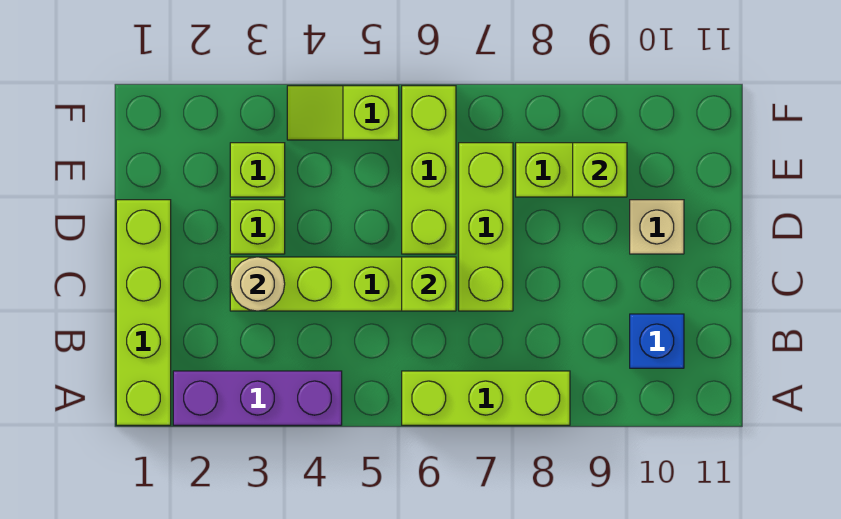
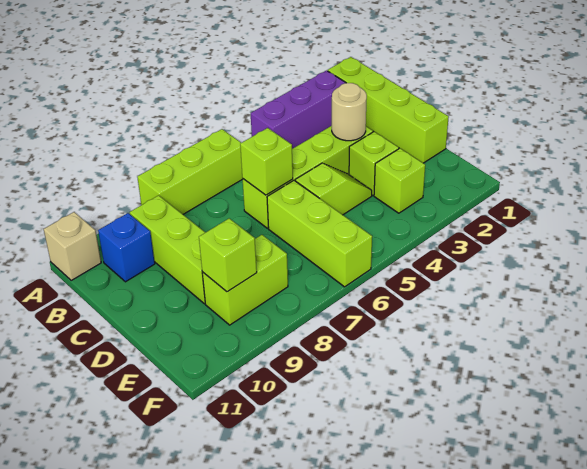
lime 1x3 brick [459,143,513,311] -> lime 1x3 brick moved to [130,195,205,304]
tan 1x1 brick [630,200,684,254] -> tan 1x1 brick moved to [44,212,101,280]
lime 1x2 slope [287,86,399,140] -> lime 1x2 slope moved to [295,163,372,215]

